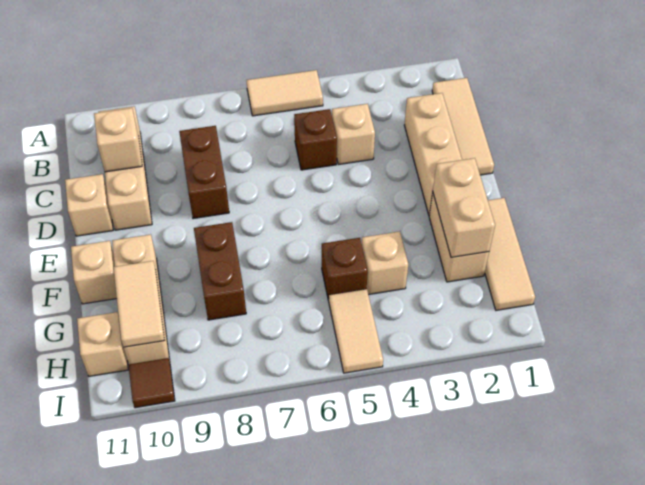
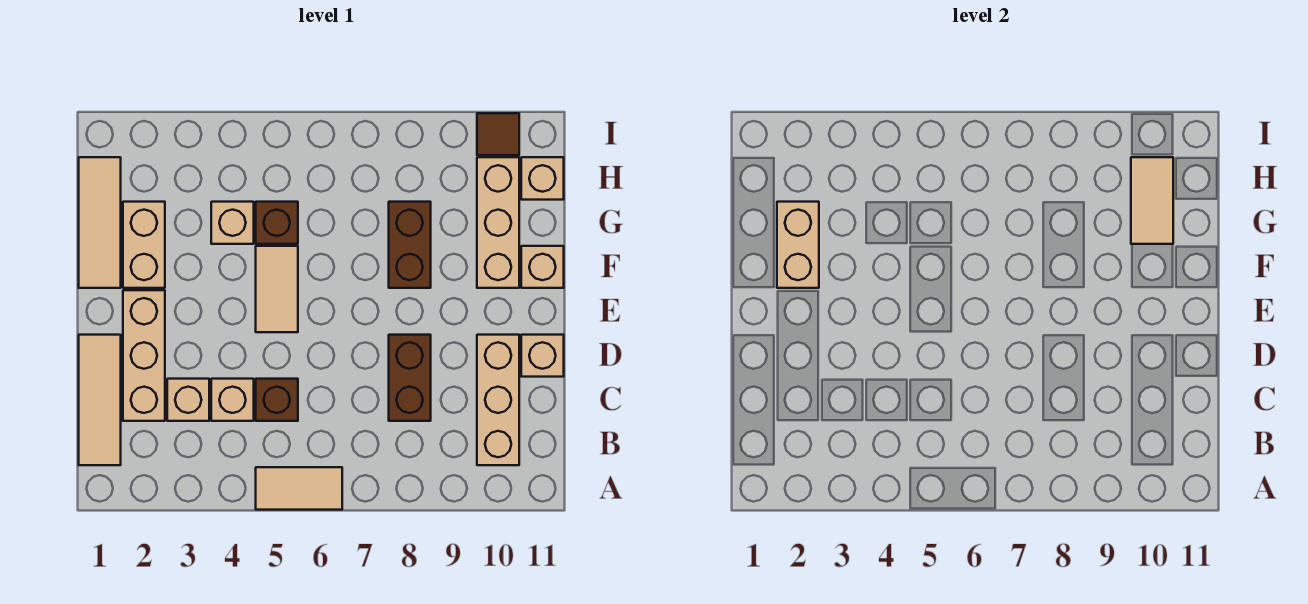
tan 1x1 brick [94,108,142,172] -> tan 1x1 brick moved to [167,379,209,421]
tan 1x2 tile [329,289,383,373] -> tan 1x2 tile moved to [256,246,298,332]

